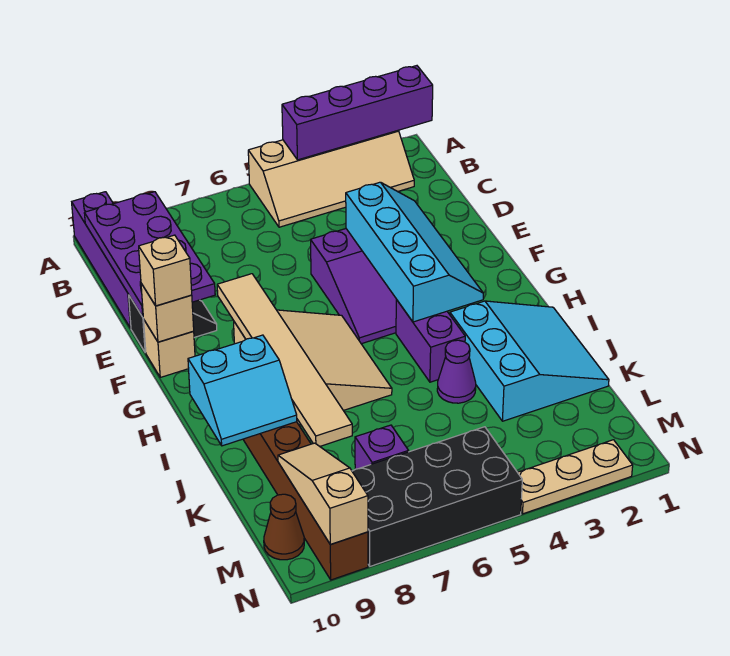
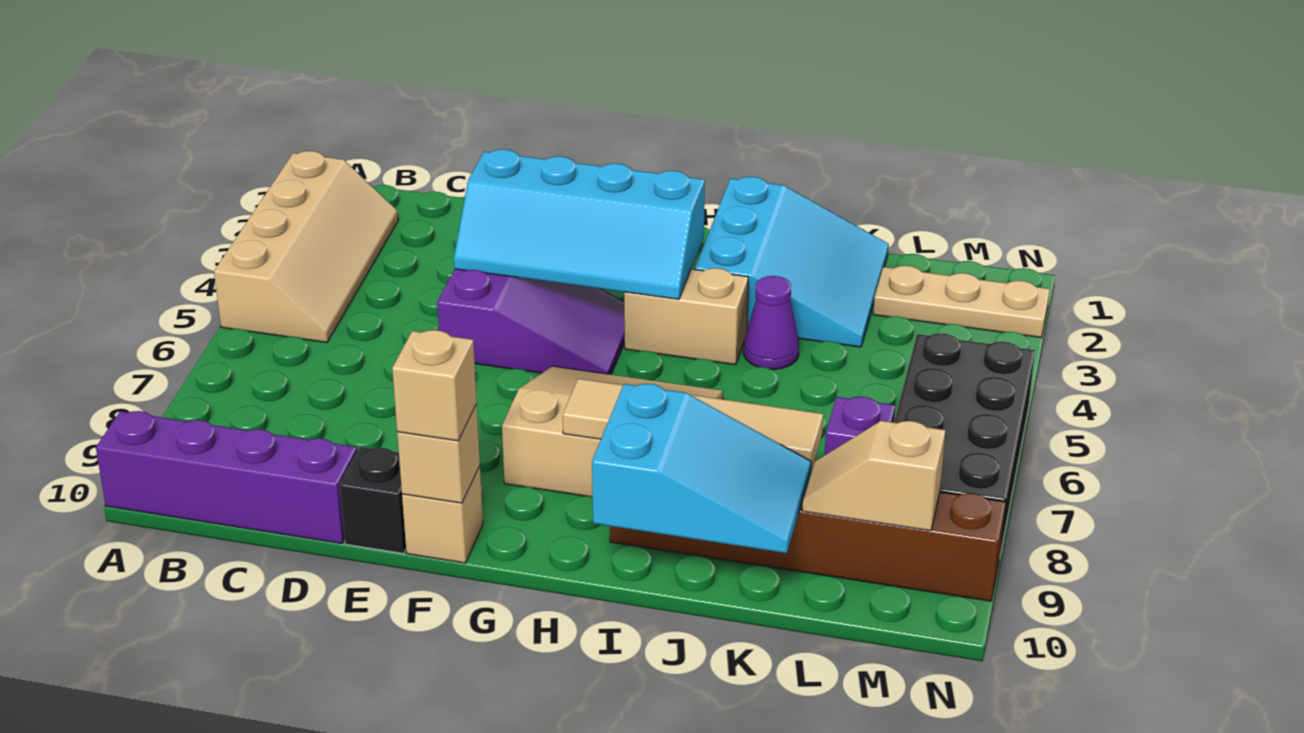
purple 1x4 brick [282,66,433,160] -> none
purple 2x4 plate [84,192,215,317] -> none
cyan 2x4 slope [346,182,483,322] -> cyan 2x4 slope turned to [454,149,705,299]
tan 1x6 tile [217,274,352,446] -> tan 1x4 tile [563,379,823,469]
purple 1x2 brick [396,300,465,382] -> tan 1x2 brick [624,268,748,365]
cyan 3x3 slope [450,301,609,421] -> cyan 3x3 slope turned to [695,177,889,347]
cyan 2x2 slope [188,335,297,446] -> cyan 2x3 slope [592,384,811,553]
tan 1x3 slope [278,443,368,544] -> tan 1x2 slope [802,421,945,531]
brown 1x1 cone [264,494,304,560] -> none
tan 1x3 plate [518,440,633,514] -> tan 1x3 plate turned to [873,266,1050,338]

